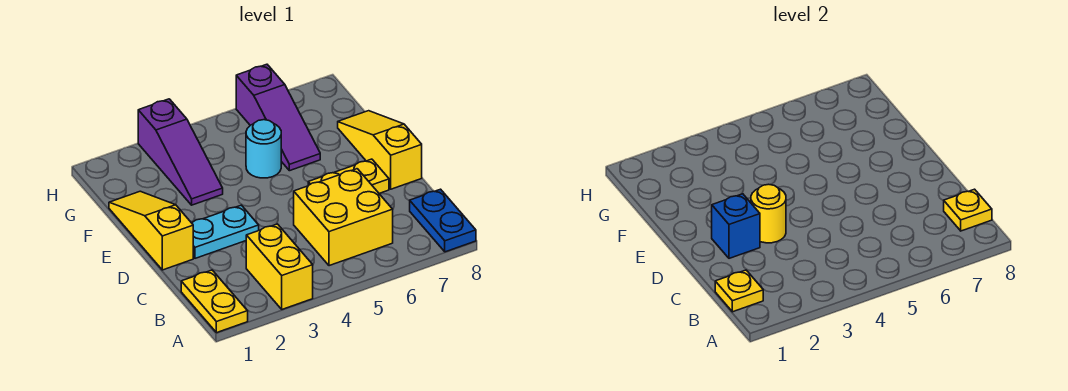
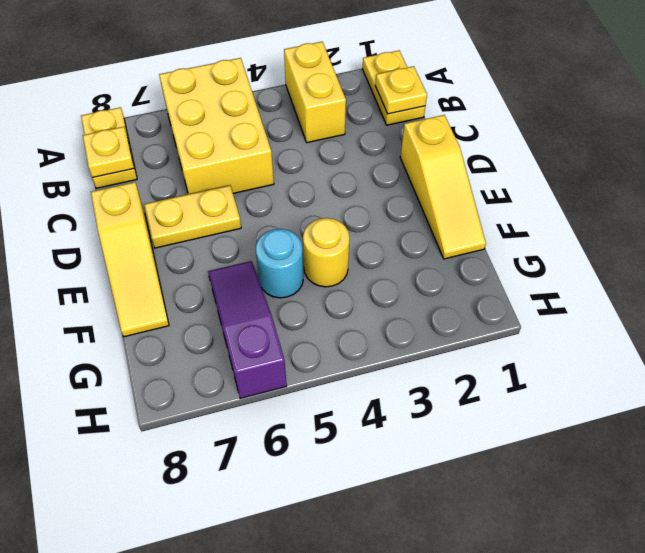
blue 1x2 plate [410,189,476,252] -> yellow 1x2 plate [81,107,137,188]
yellow 2x2 brick [294,169,393,266] -> yellow 2x3 brick [159,58,274,194]
cyan 1x2 plate [192,205,259,258] -> none
blue 1x1 brick [712,194,760,258] -> none
yellow 1x1 round brick [751,184,786,243] -> yellow 1x1 round brick moved to [303,218,350,287]
purple 1x3 slope [138,99,223,205] -> none

